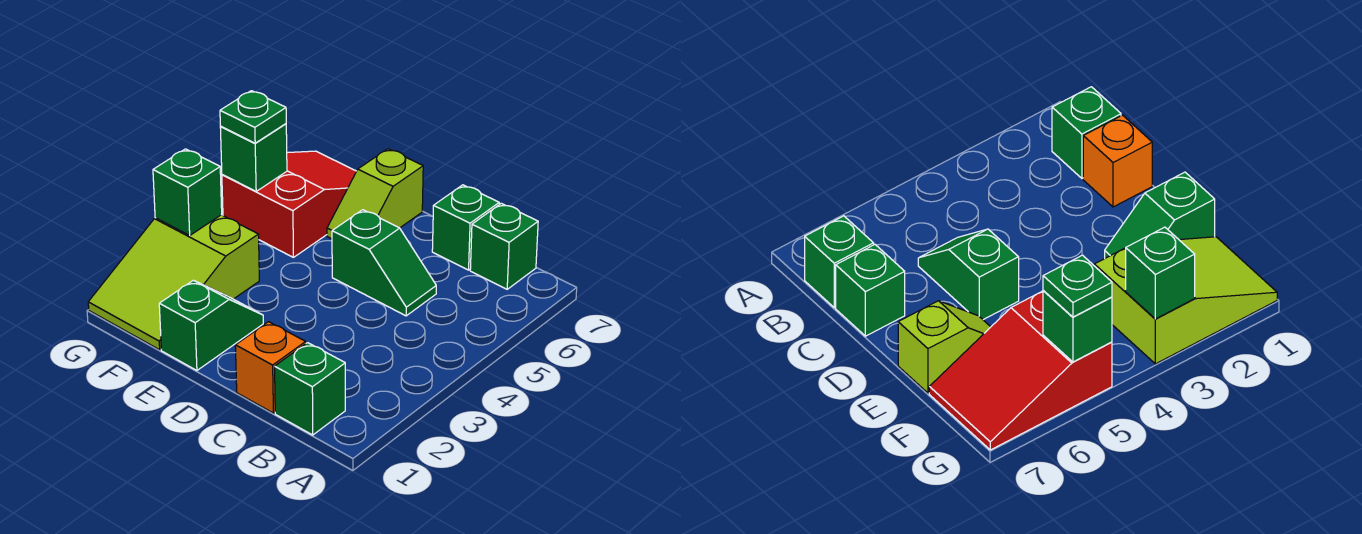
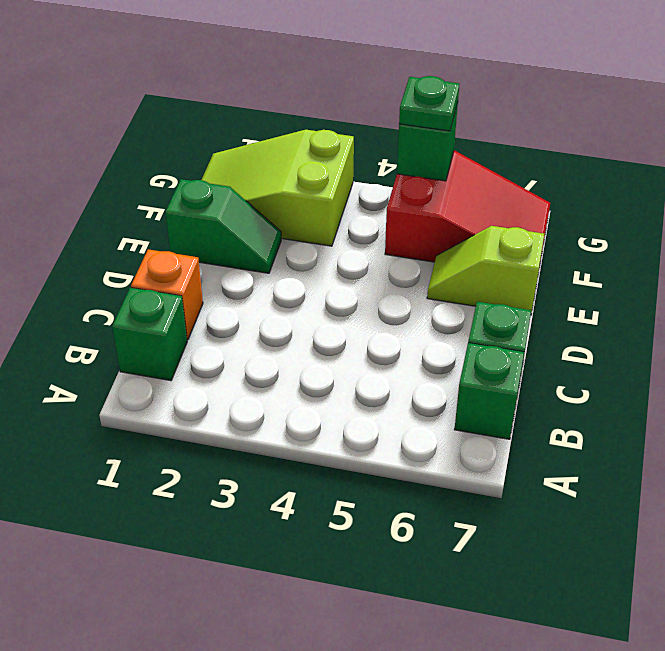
green 1x2 slope [332,210,436,316] -> none
green 1x1 brick [153,149,222,235] -> none

